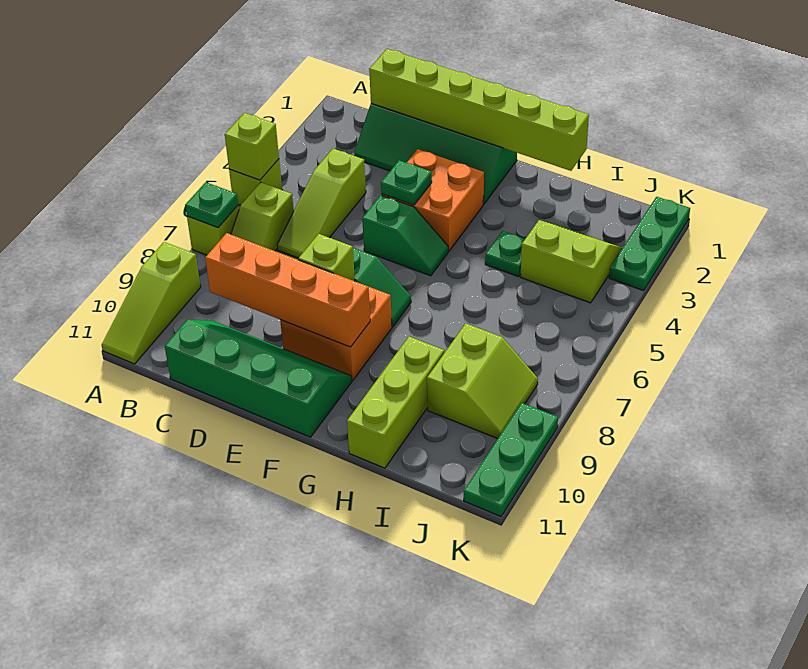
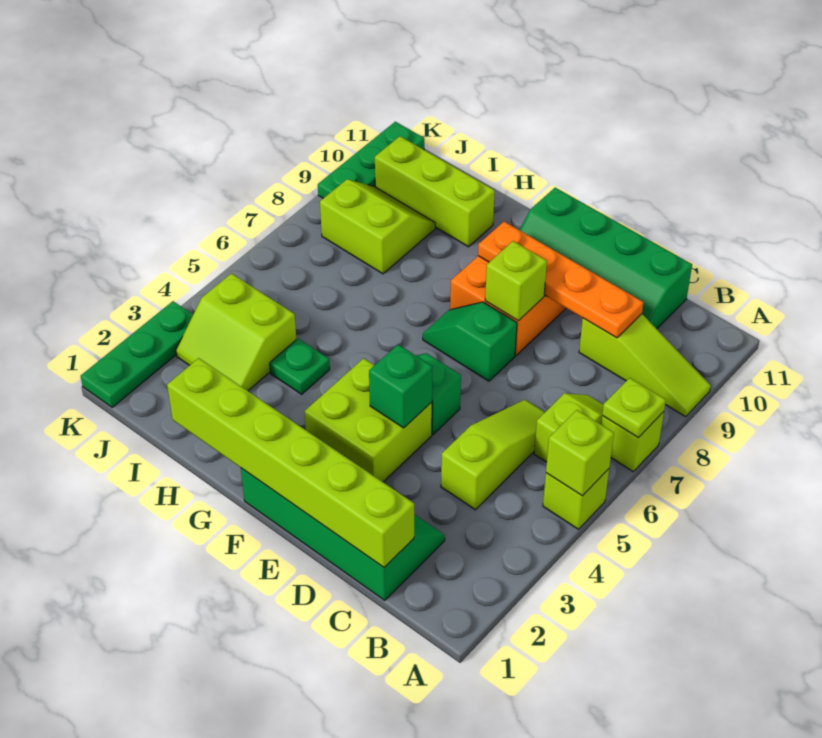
green 1x1 plate [185,182,238,228] -> lime 1x1 plate [602,378,666,437]
lime 1x3 slope [102,242,201,364] -> lime 1x3 slope turned to [579,314,711,417]
orange 1x4 brick [205,233,370,347] -> orange 1x4 plate [478,222,644,338]
orange 2x2 brick [382,149,484,251] -> lime 2x2 brick [304,358,432,482]
green 1x1 plate [381,160,432,205] -> green 1x1 brick [369,345,432,428]
lime 1x3 brick [347,336,444,468] -> lime 1x3 brick turned to [375,136,495,247]
lime 2x2 slope [427,323,538,439] -> lime 2x2 slope turned to [320,180,435,274]

